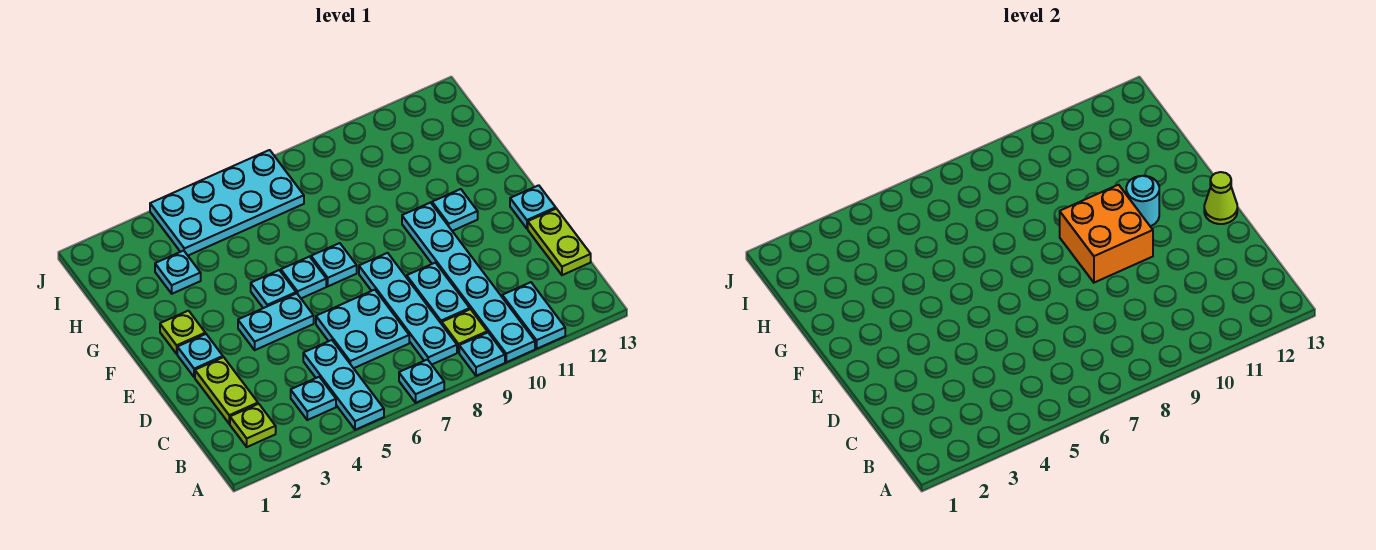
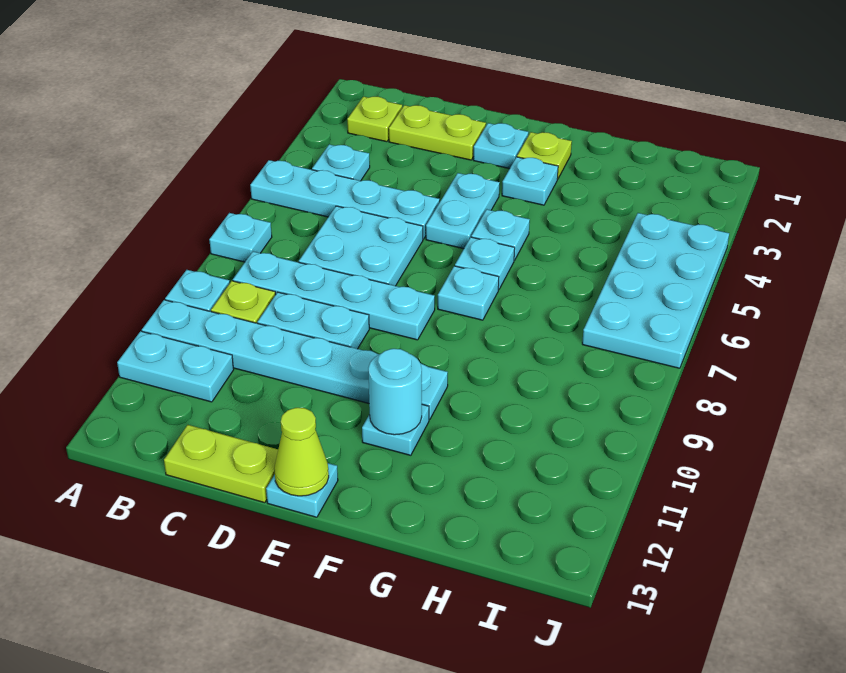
cyan 1x3 plate [303,340,384,430] -> cyan 1x4 plate [250,160,440,239]
orange 2x2 brick [1060,185,1153,283] -> none
cyan 1x1 plate [155,251,201,294] -> cyan 1x1 plate moved to [502,157,558,205]

